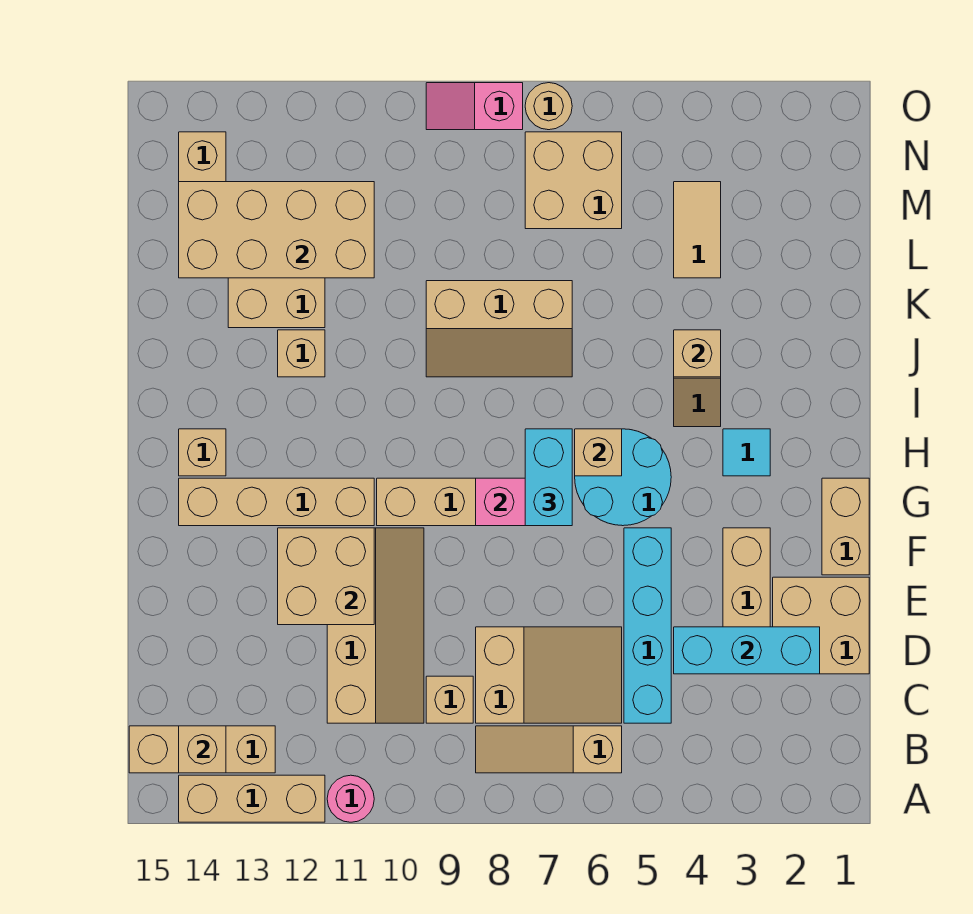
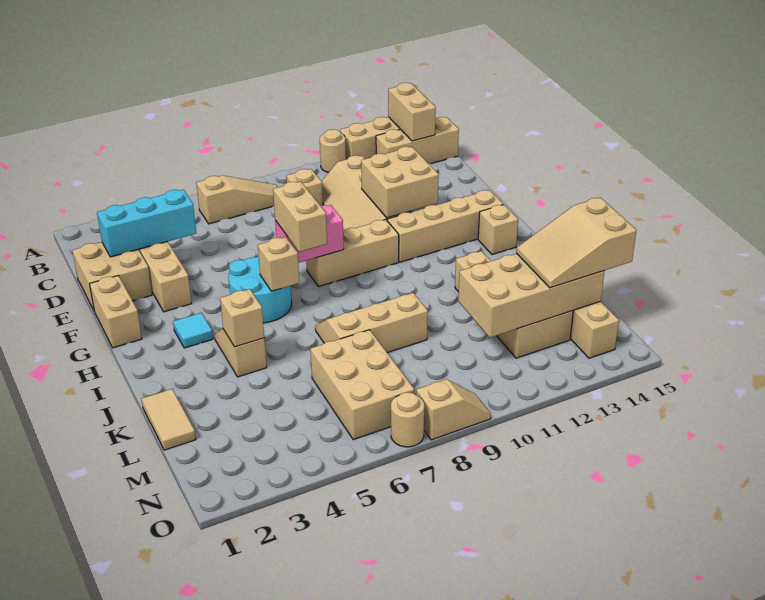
pink 1x1 round brick [327,775,374,822] -> tan 1x1 round brick [320,129,346,172]
tan 1x1 brick [179,726,226,773] -> tan 1x2 brick [388,83,436,141]
cyan 1x4 brick [624,528,671,723] -> none
tan 2x3 slope [476,627,622,723] -> tan 2x3 slope moved to [516,198,636,288]
cyan 1x2 brick [525,429,572,526] -> tan 1x2 brick [273,181,327,252]
tan 1x2 tile [674,182,721,278] -> tan 1x2 tile moved to [142,389,196,450]
tan 2x2 brick [525,132,622,229] -> tan 2x3 brick [310,330,414,440]
pink 1x2 slope [426,83,523,130] -> tan 1x2 slope [416,379,491,440]

